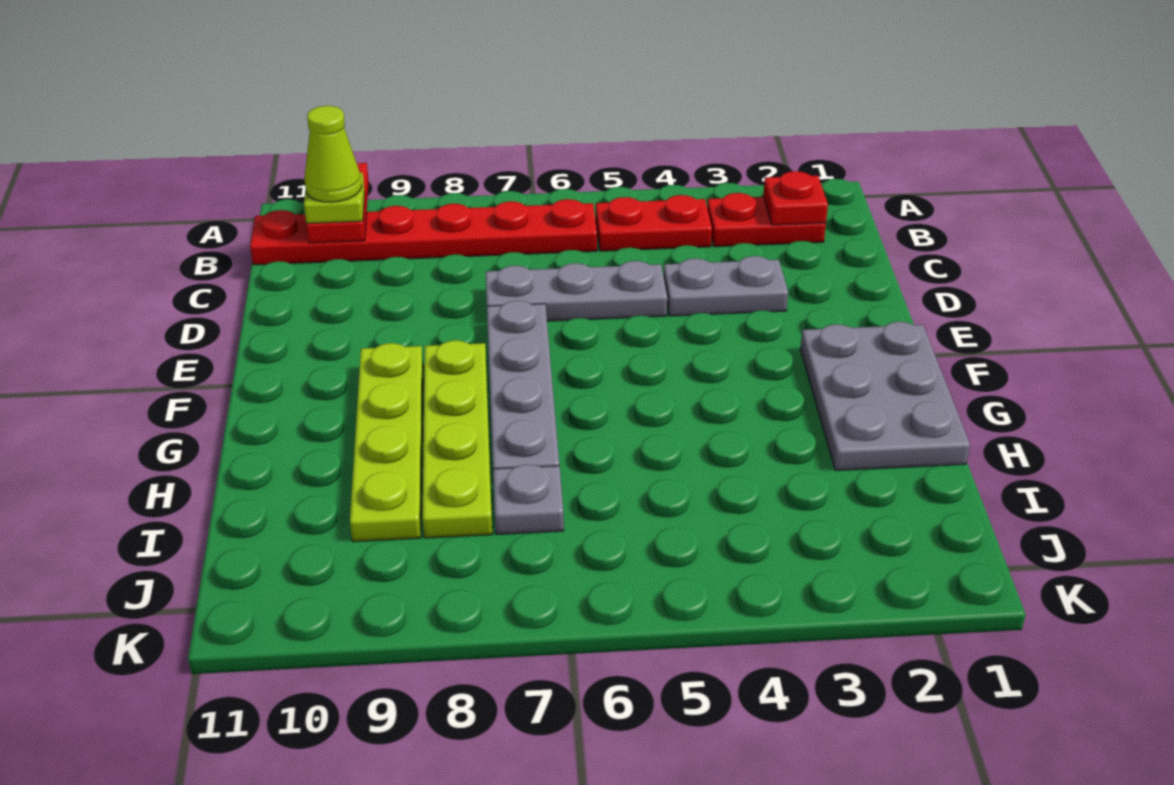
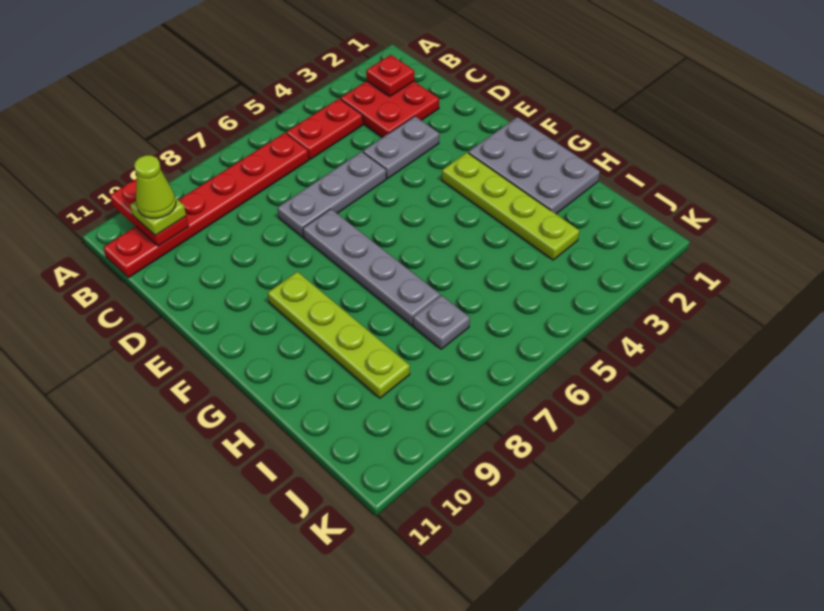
red 1x2 plate [707,193,826,247] -> red 2x2 plate [341,81,439,138]
lime 1x4 plate [423,340,492,538] -> lime 1x4 plate moved to [442,153,579,260]

